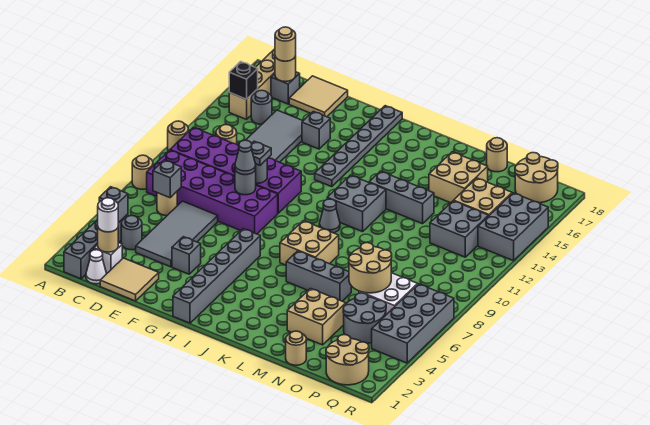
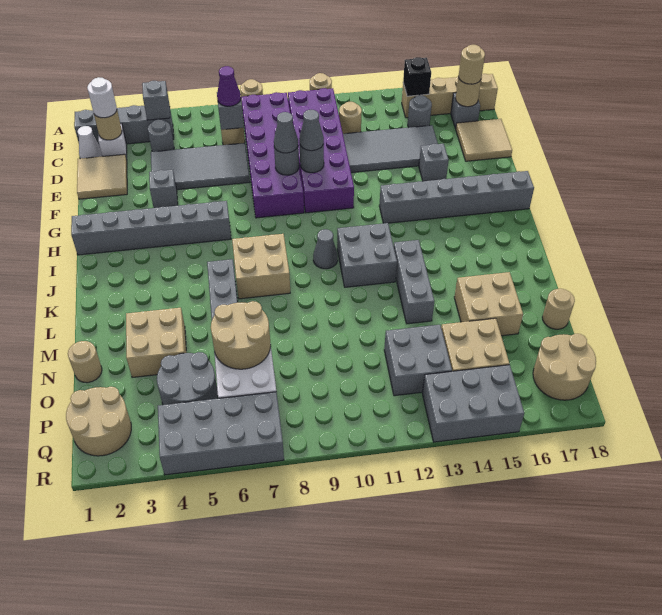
none -> purple 1x1 cone [217,66,241,106]
grey 1x1 plate [252,141,271,165] -> grey 1x1 cone [299,110,324,151]
grey 1x6 plate [315,106,402,187] -> grey 1x6 brick [379,171,534,223]

